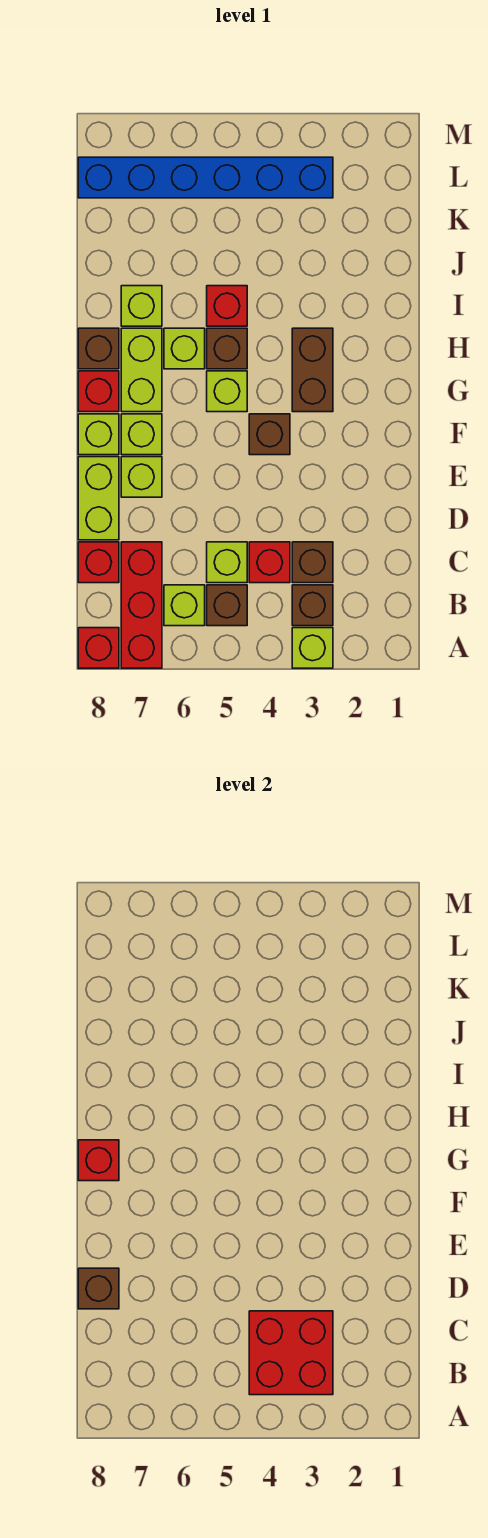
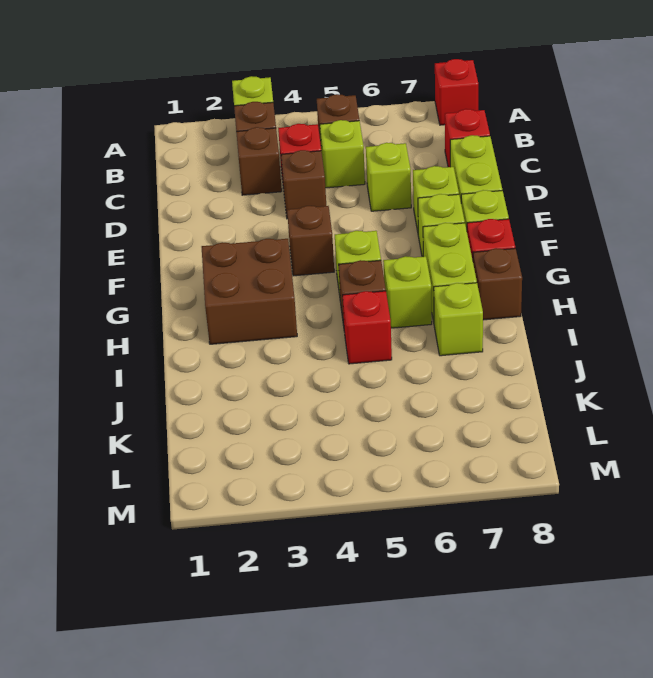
red 1x3 brick [121,542,162,668] -> none
red 2x2 brick [249,1311,333,1395] -> none
lime 1x1 brick [164,585,205,626] -> lime 1x1 brick moved to [366,143,411,211]
brown 1x1 brick [78,1268,119,1309] -> brown 1x1 brick moved to [281,150,326,219]
brown 1x2 brick [292,328,333,412] -> brown 2x2 brick [202,239,297,344]
red 1x1 brick [78,1140,119,1181] -> none
blue 1x6 brick [78,157,333,198] -> none

